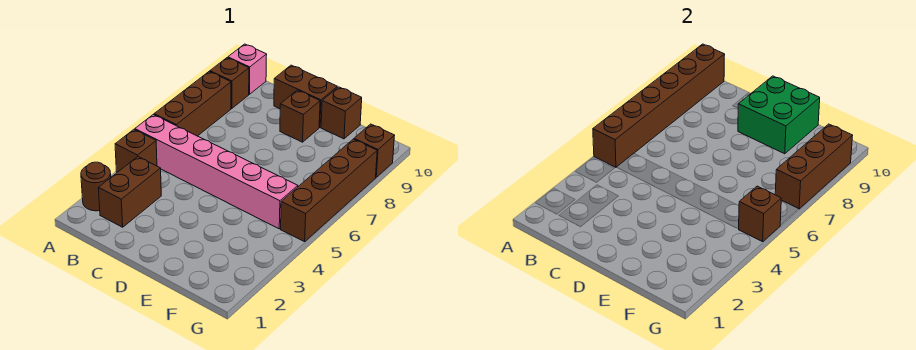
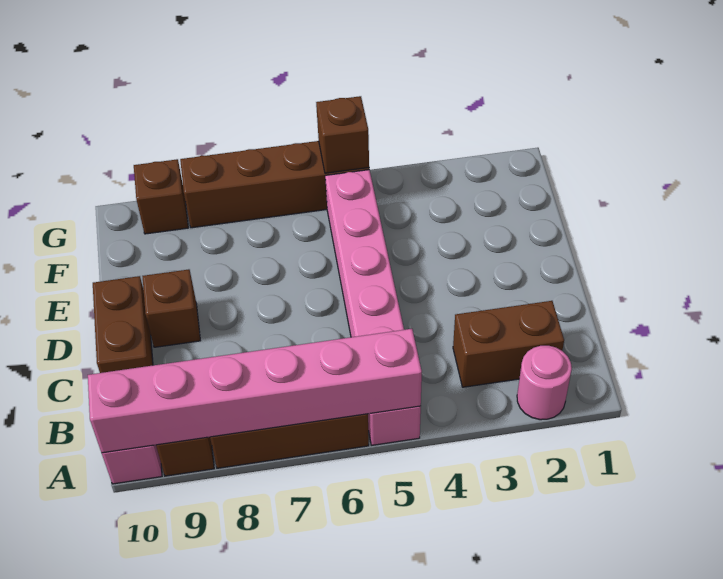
brown 1x1 round brick [81,162,111,211] -> pink 1x1 round brick [517,346,572,420]
brown 1x1 brick [115,130,157,172] -> none
brown 1x6 brick [593,44,725,167] -> pink 1x6 brick [88,329,422,453]
green 2x2 brick [738,76,820,154] -> none
brown 1x1 brick [321,87,362,139] -> none
brown 1x3 brick [775,124,853,209] -> none

